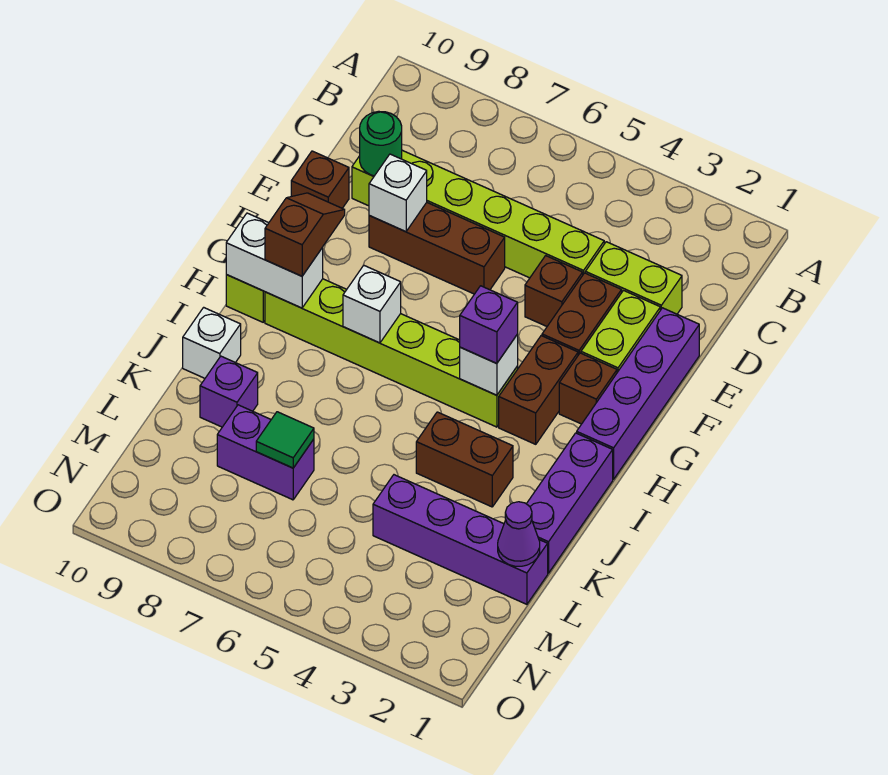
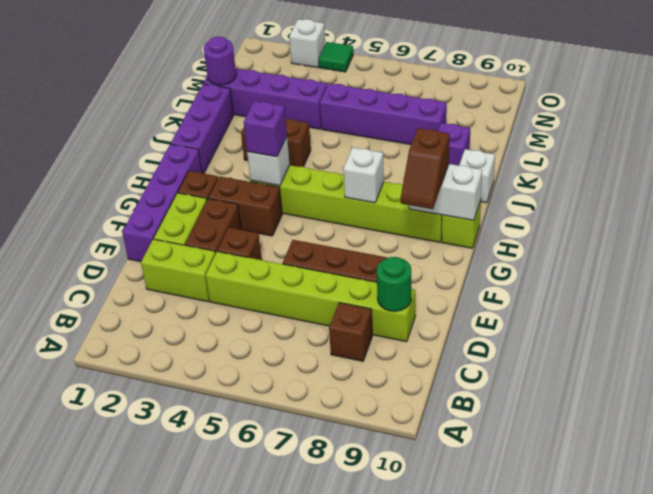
white 1x1 brick [369,154,427,232] -> white 1x1 brick moved to [289,19,325,68]
brown 1x1 brick [291,151,349,208] -> brown 1x1 brick moved to [329,303,372,361]
brown 1x2 brick [499,336,578,444] -> brown 1x2 brick turned to [209,176,282,236]
purple 1x1 cone [498,502,540,566] -> purple 1x1 round brick [204,37,236,85]
purple 1x2 brick [217,405,314,500] -> purple 1x4 brick [320,84,447,145]
green 1x1 tile [256,412,314,468] -> green 1x1 tile moved to [319,42,353,72]

